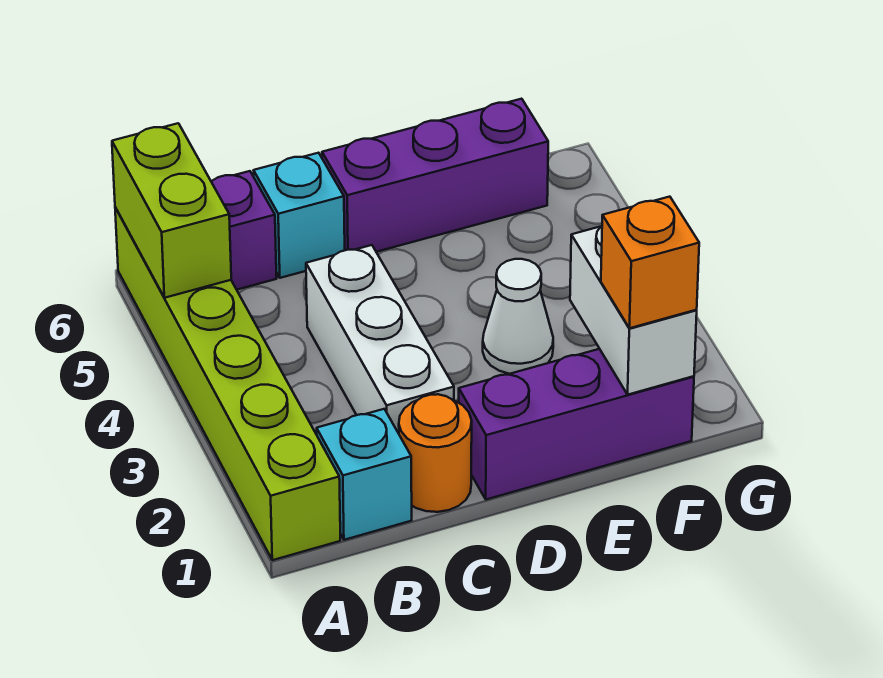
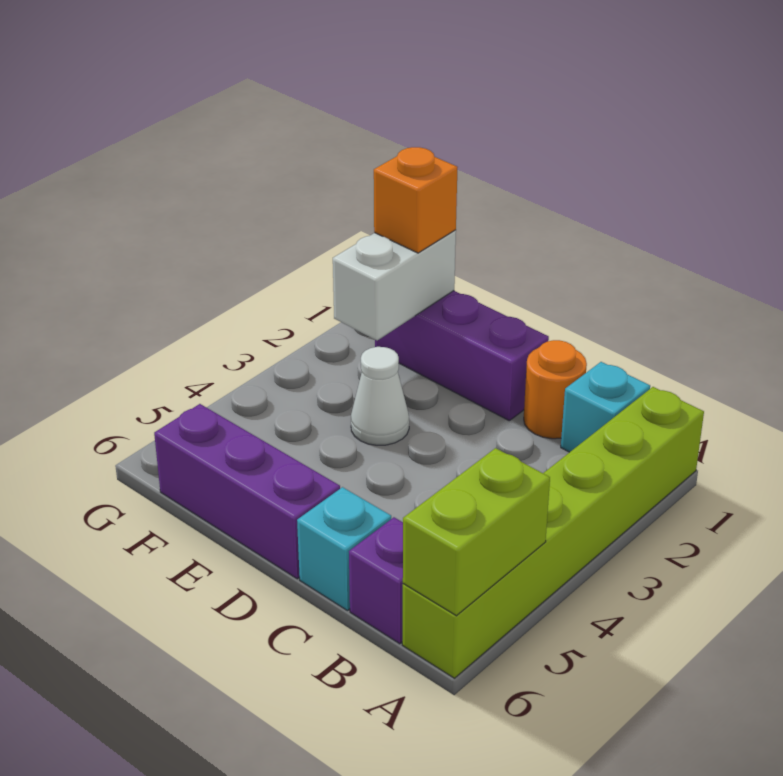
white 1x3 brick [306,245,454,434] -> none

